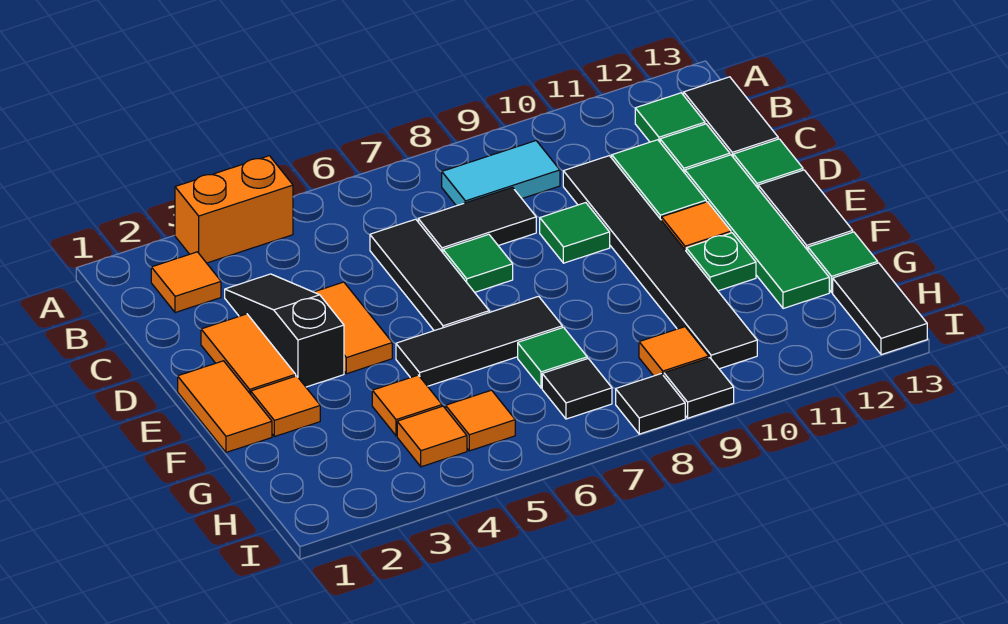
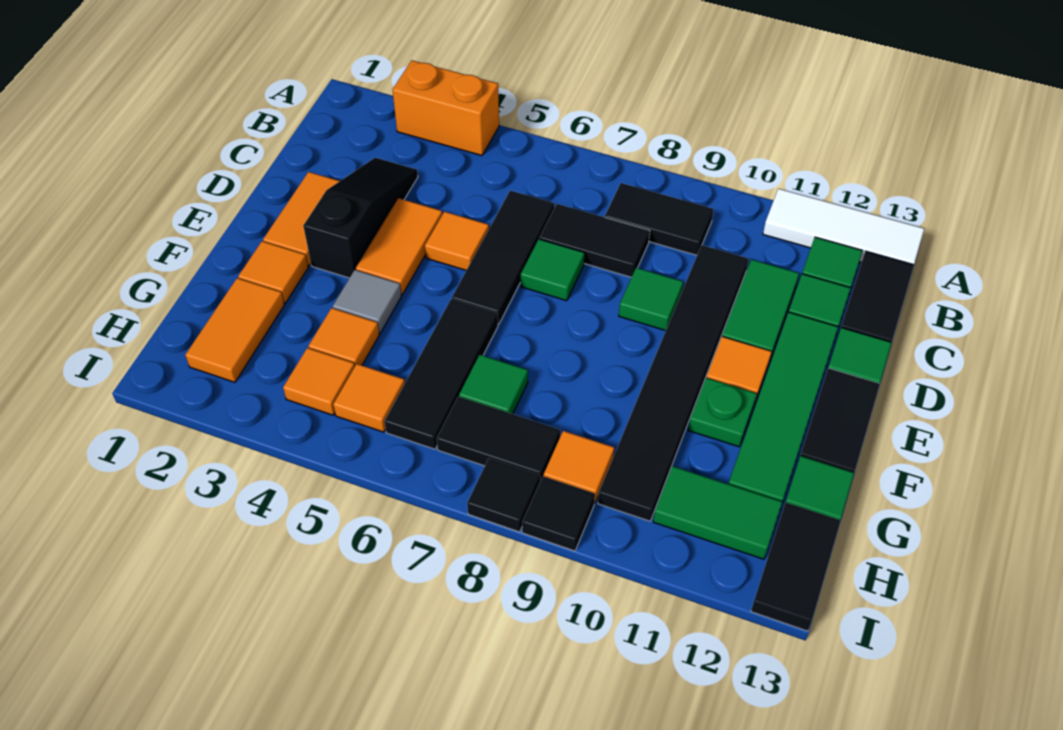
none -> white 1x3 tile [763,189,924,265]
orange 1x1 tile [151,252,221,313] -> orange 1x1 tile moved to [425,212,489,270]
cyan 1x2 tile [442,141,560,206] -> black 1x2 tile [605,183,714,255]
orange 1x2 tile [178,361,272,452] -> orange 1x2 tile moved to [185,278,285,382]
none -> grey 1x1 tile [333,270,402,333]
black 1x3 tile [396,296,562,386] -> black 1x3 tile turned to [384,299,498,449]
black 1x1 tile [542,359,612,419] -> black 1x2 tile [437,397,560,481]
none -> green 1x2 tile [653,466,782,559]

